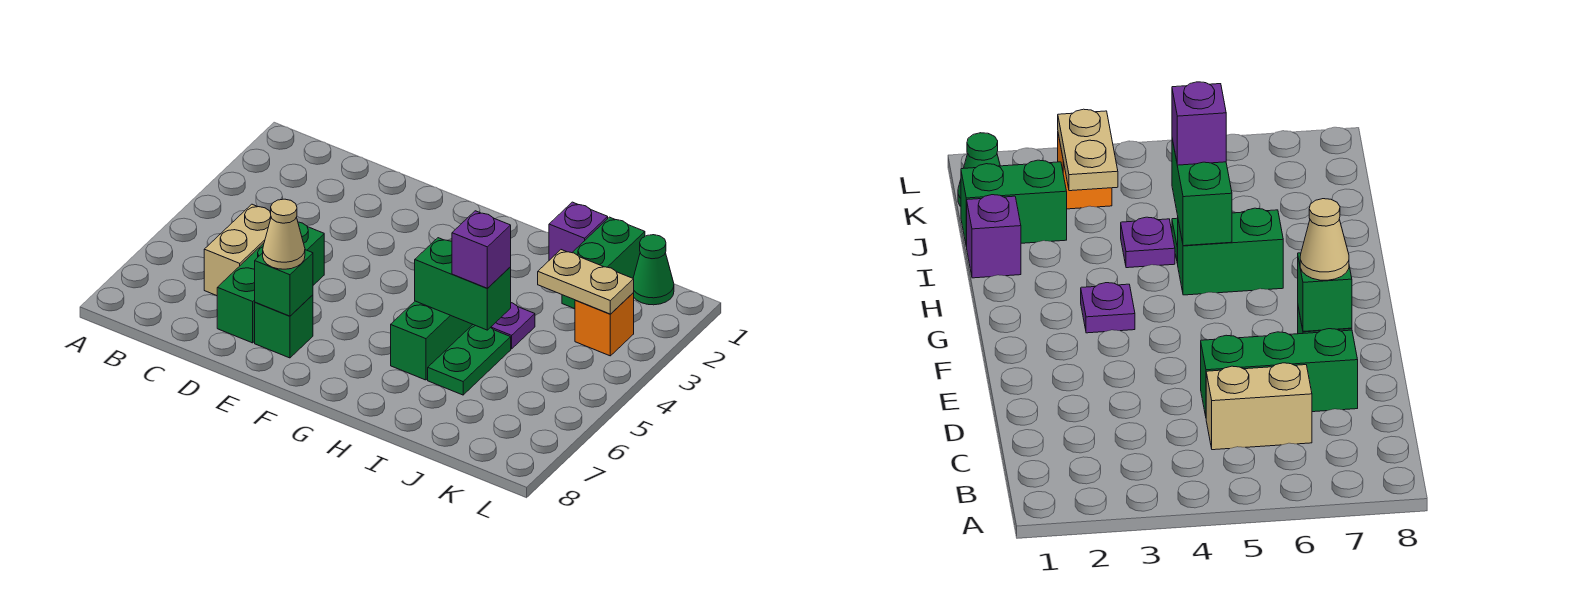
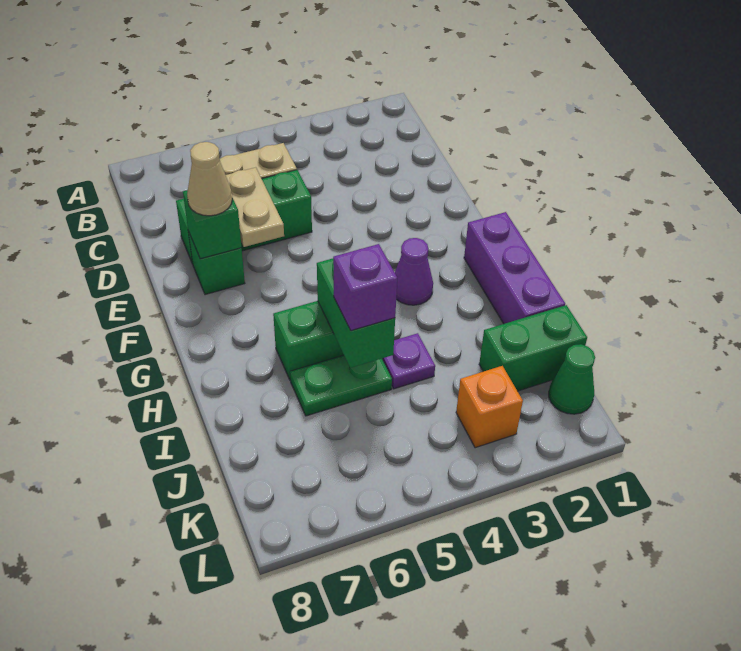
purple 1x1 plate [1081,283,1135,333] -> purple 1x1 cone [395,238,433,305]
purple 1x1 brick [549,202,608,260] -> purple 1x3 brick [464,212,565,324]
tan 1x2 plate [538,250,634,314] -> tan 1x2 plate moved to [226,167,284,247]

